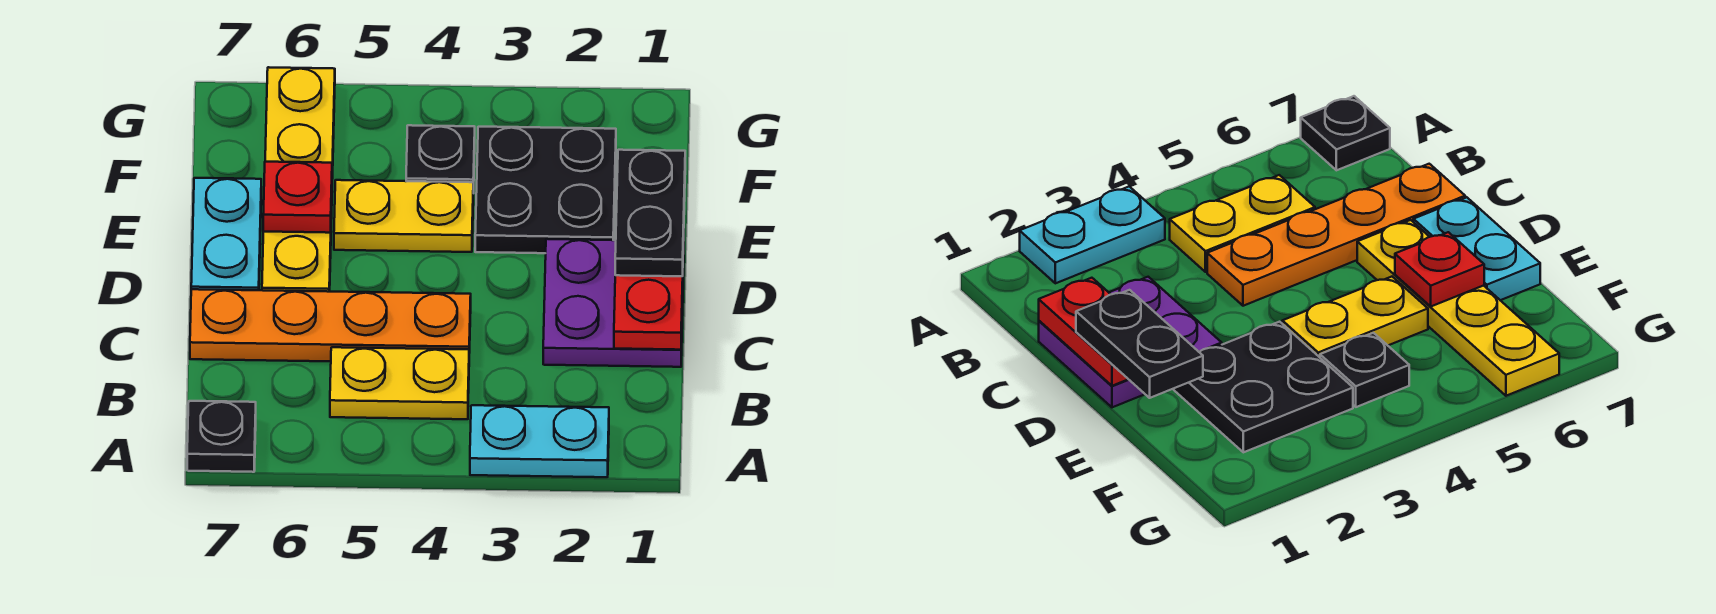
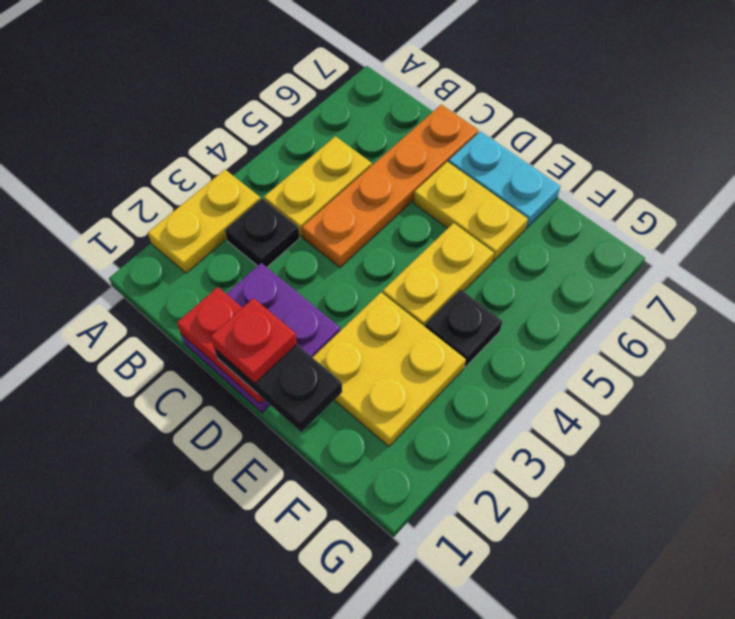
cyan 1x2 plate [470,405,609,477] -> yellow 1x2 plate [148,170,261,273]
black 1x1 plate [187,401,256,472] -> black 1x1 plate moved to [225,199,299,267]
yellow 1x4 plate [262,67,335,292] -> yellow 1x2 plate [414,162,528,262]
black 2x2 plate [475,127,616,253] -> yellow 2x2 plate [312,293,466,447]
red 1x1 plate [263,162,332,233] -> red 1x1 plate moved to [211,298,297,383]

